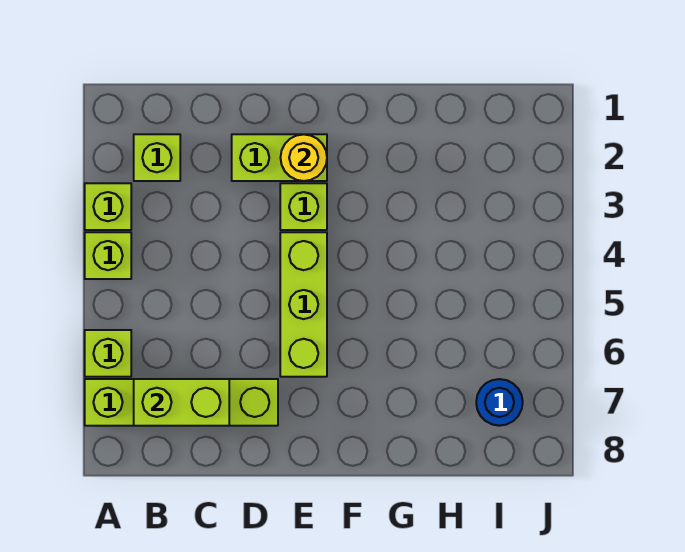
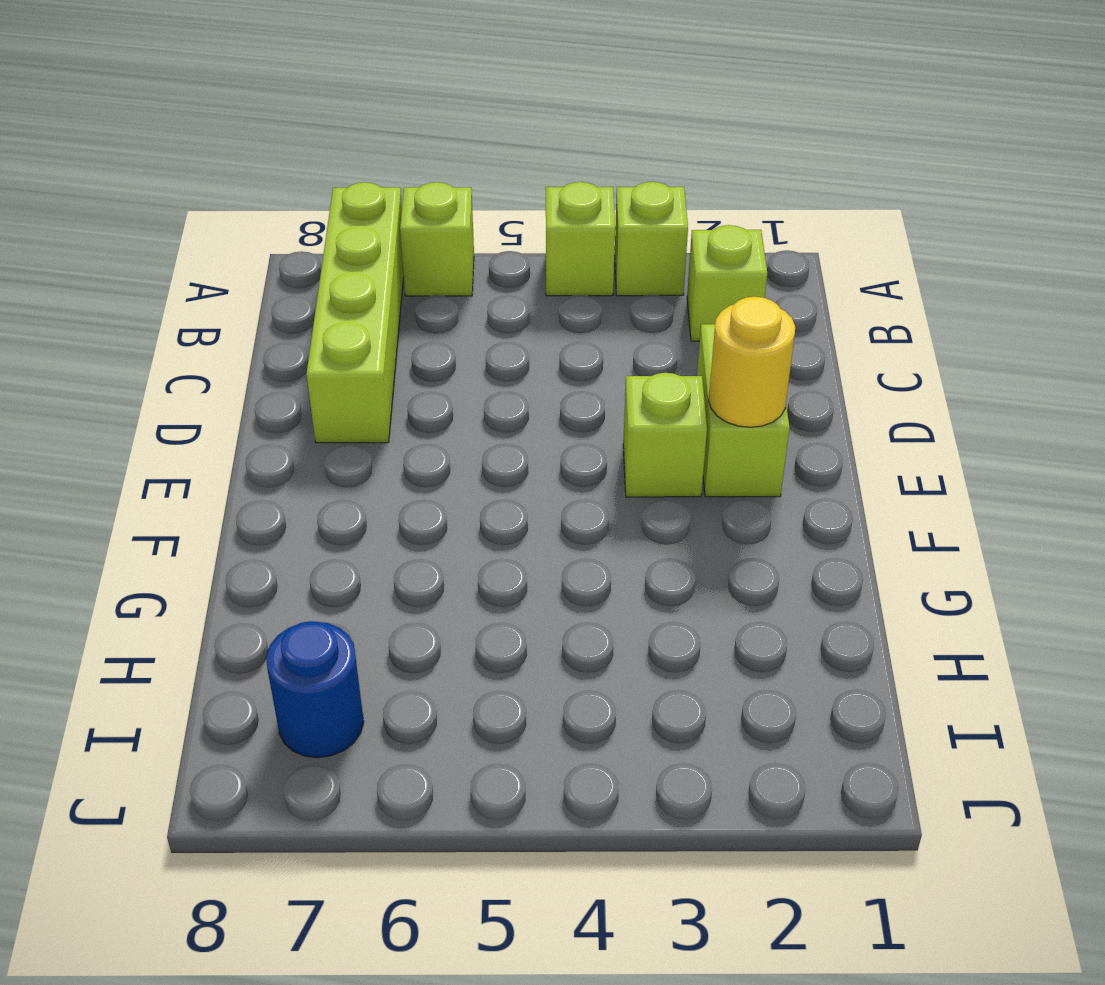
lime 1x2 brick [134,379,229,426] -> none
lime 1x3 brick [280,232,327,377] -> none

